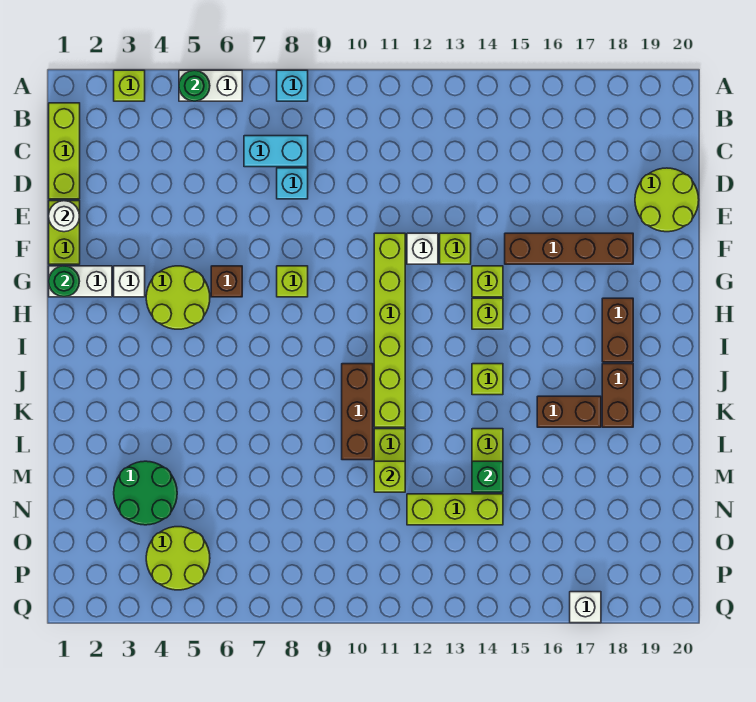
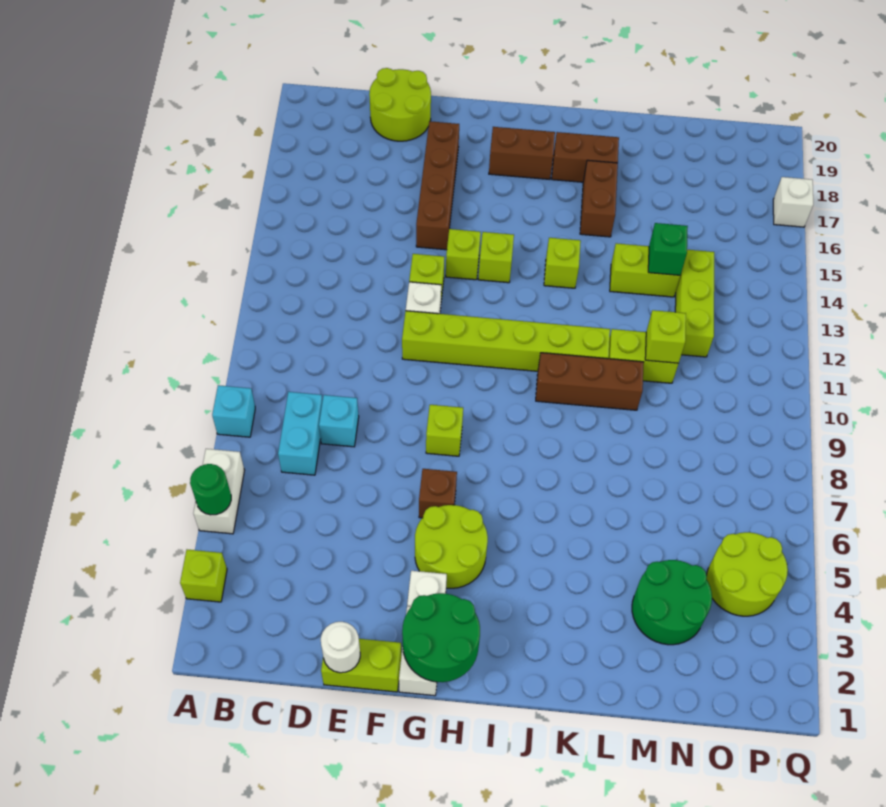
lime 1x3 brick [49,103,80,199] -> none
green 1x1 round brick [49,266,80,297] -> green 2x2 round brick [402,593,480,682]

